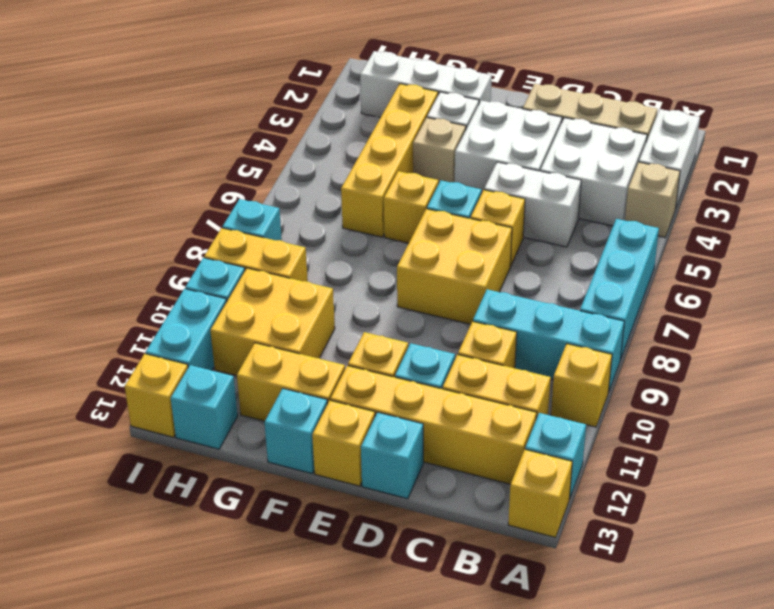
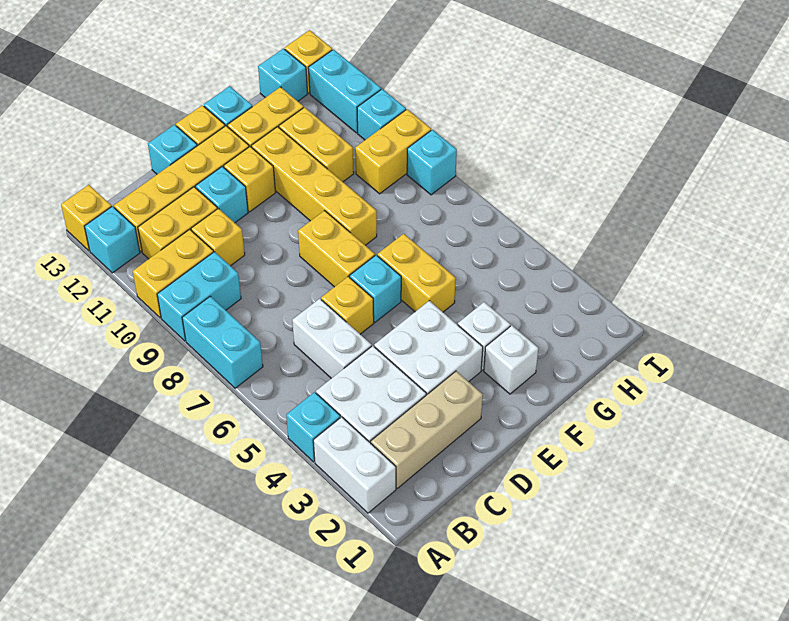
tan 1x1 brick [625,162,680,237] -> cyan 1x1 brick [286,392,340,462]
cyan 1x3 brick [580,219,659,360] -> cyan 1x2 brick [182,296,263,388]
cyan 1x3 brick [473,289,624,393] -> cyan 1x2 brick [157,252,241,341]
yellow 1x1 brick [551,344,612,427] -> yellow 1x2 brick [133,229,213,318]
white 1x2 brick [484,162,581,247] -> white 1x2 brick turned to [292,299,372,378]
yellow 2x2 brick [397,209,512,324] -> yellow 1x2 brick [298,211,375,287]
white 1x3 brick [360,51,492,118] -> white 1x1 brick [484,325,538,394]
tan 1x1 brick [413,118,466,184] -> none
yellow 1x1 brick [384,171,438,243] -> yellow 1x2 brick [377,234,456,312]
yellow 1x4 brick [341,84,438,237] -> yellow 1x4 brick moved to [252,127,377,245]
yellow 2x2 brick [210,268,335,376] -> yellow 1x2 brick [279,107,354,182]

